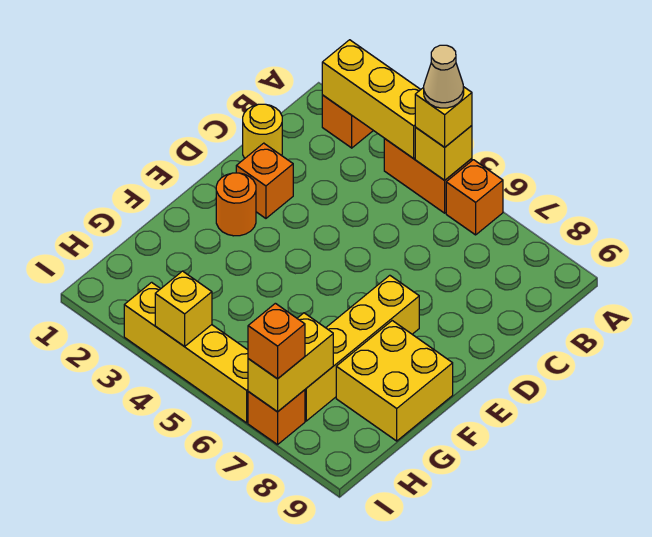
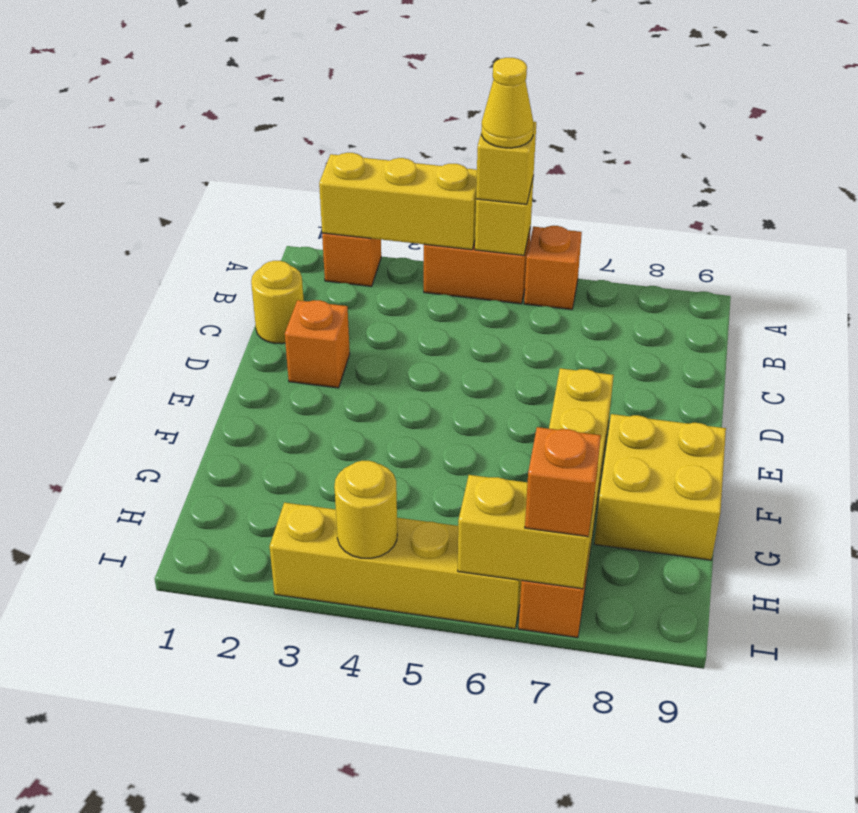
tan 1x1 cone [424,45,464,108] -> yellow 1x1 cone [482,58,534,148]
orange 1x1 round brick [216,173,256,236] -> none
yellow 1x2 brick [248,313,333,412] -> yellow 1x2 brick turned to [458,475,595,589]
yellow 1x1 brick [155,271,212,347] -> yellow 1x1 round brick [334,461,397,558]

